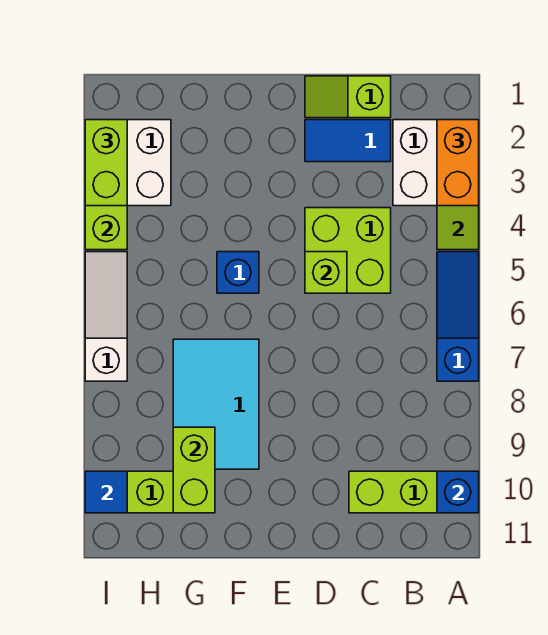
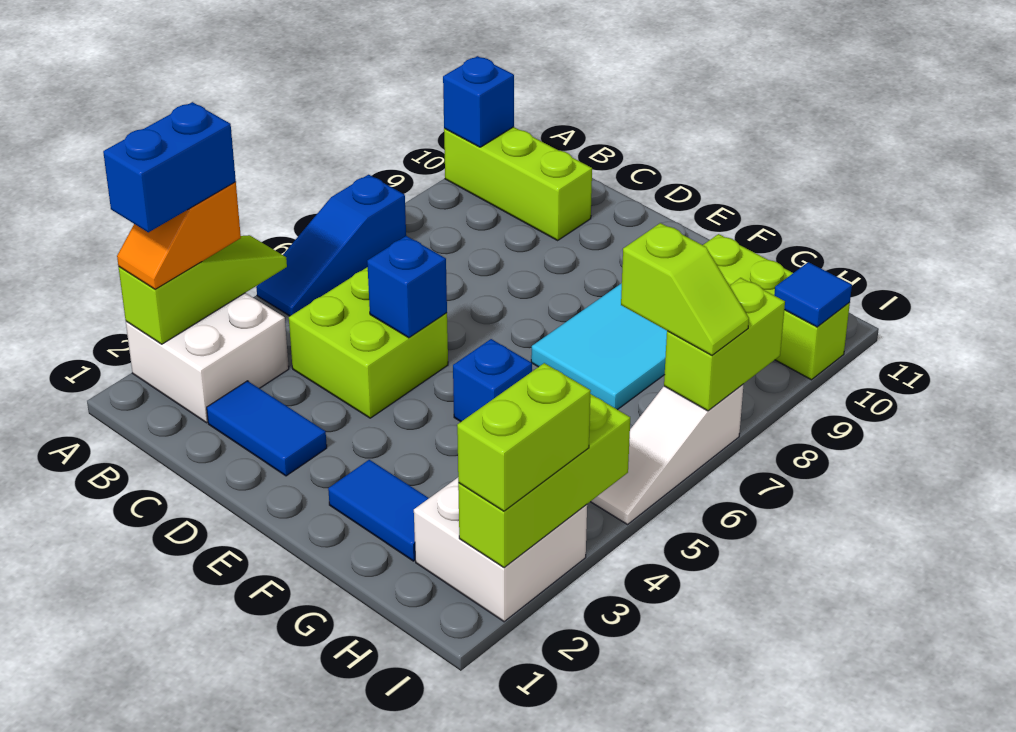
orange 1x2 brick [437,120,479,206] -> orange 1x2 slope [117,182,241,289]
none -> blue 1x2 brick [103,102,236,232]
lime 1x2 slope [305,76,391,118] -> lime 1x2 slope moved to [621,223,749,355]
lime 1x1 brick [305,252,347,293] -> blue 1x1 brick [367,236,447,338]
none -> blue 1x2 tile [328,460,429,561]
lime 1x2 brick [173,427,215,513] -> lime 1x2 brick moved to [664,278,785,411]

